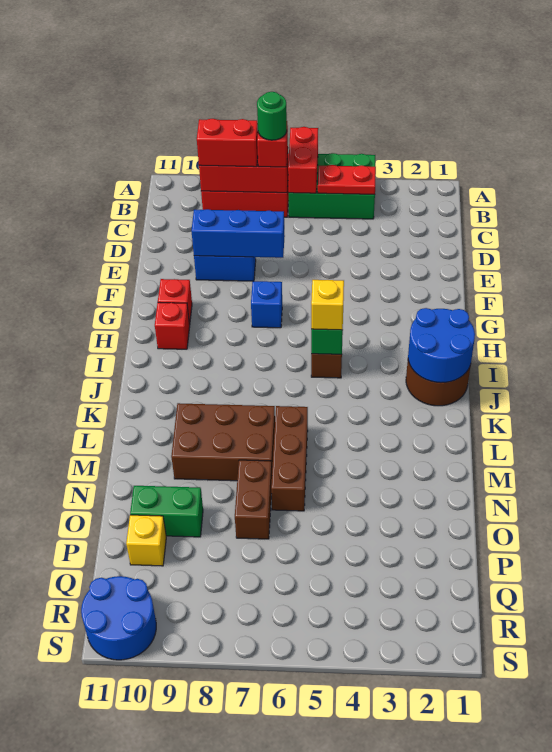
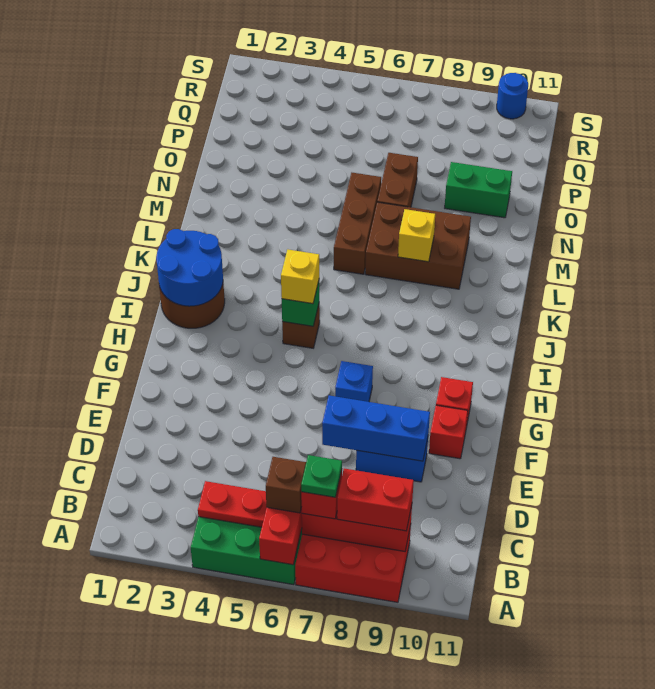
none -> brown 1x1 brick [266,457,306,513]
green 1x1 round brick [257,92,287,140] -> green 1x1 plate [301,455,342,497]
red 1x1 brick [155,302,190,349] -> red 1x1 brick moved to [429,405,468,459]
yellow 1x1 brick [126,515,166,566] -> yellow 1x1 brick moved to [398,209,435,262]
blue 2x2 round brick [81,576,156,660] -> blue 1x1 round brick [497,73,528,119]

